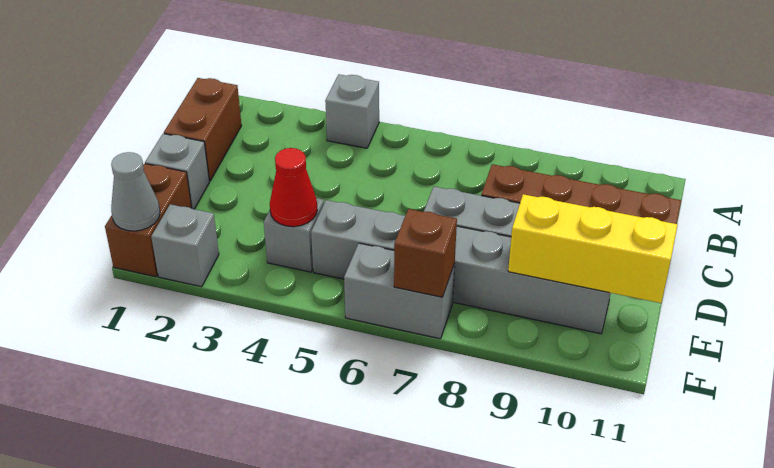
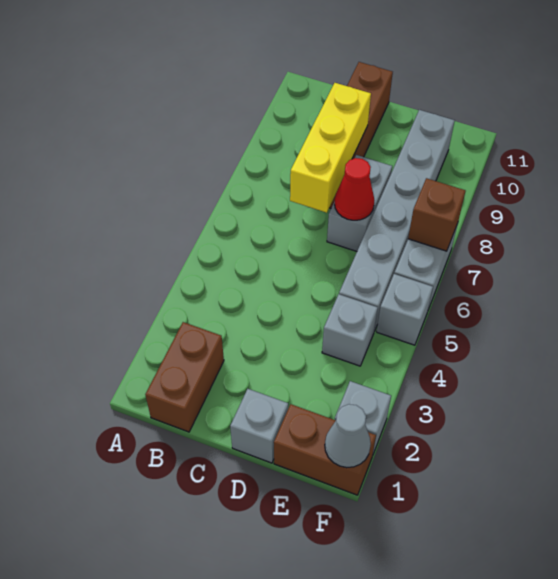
grey 1x1 brick [325,74,379,148] -> grey 1x1 brick moved to [377,274,433,345]
brown 1x2 brick [164,78,242,181] -> brown 1x2 brick turned to [145,322,224,432]
red 1x1 cone [270,148,317,227] -> red 1x1 cone moved to [335,158,375,220]
yellow 1x3 brick [508,194,678,303] -> yellow 1x3 brick moved to [290,83,371,213]

